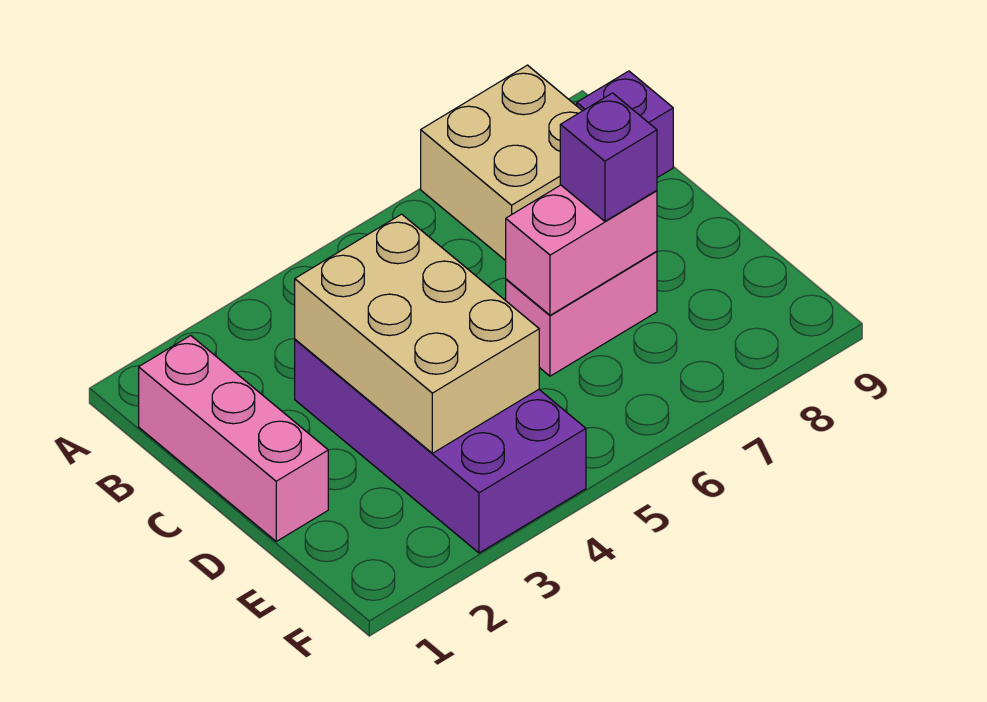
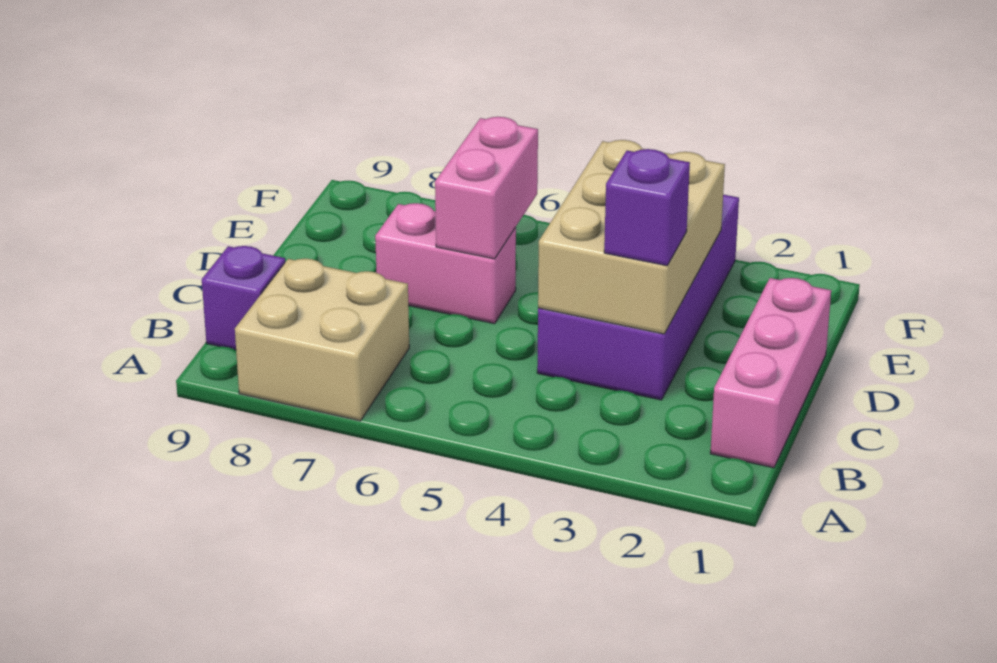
pink 1x2 brick [506,185,657,315] -> pink 1x2 brick turned to [435,117,538,259]
purple 1x1 brick [560,93,657,221] -> purple 1x1 brick moved to [604,149,690,266]

